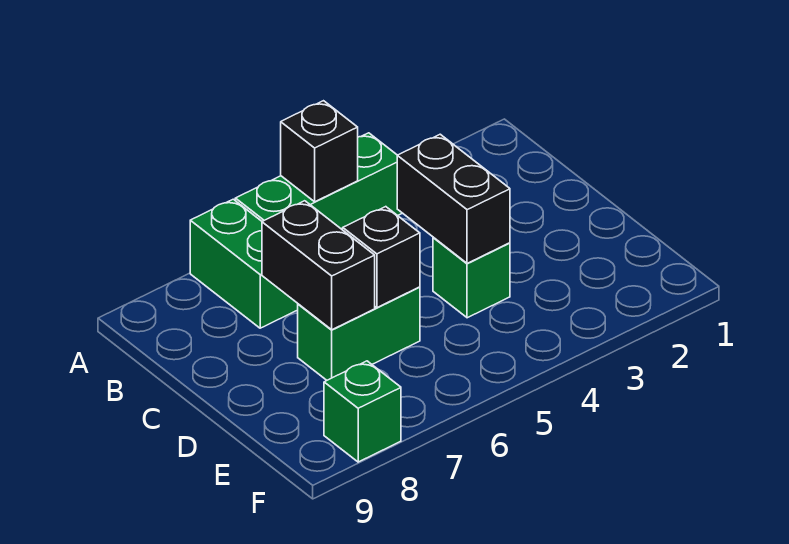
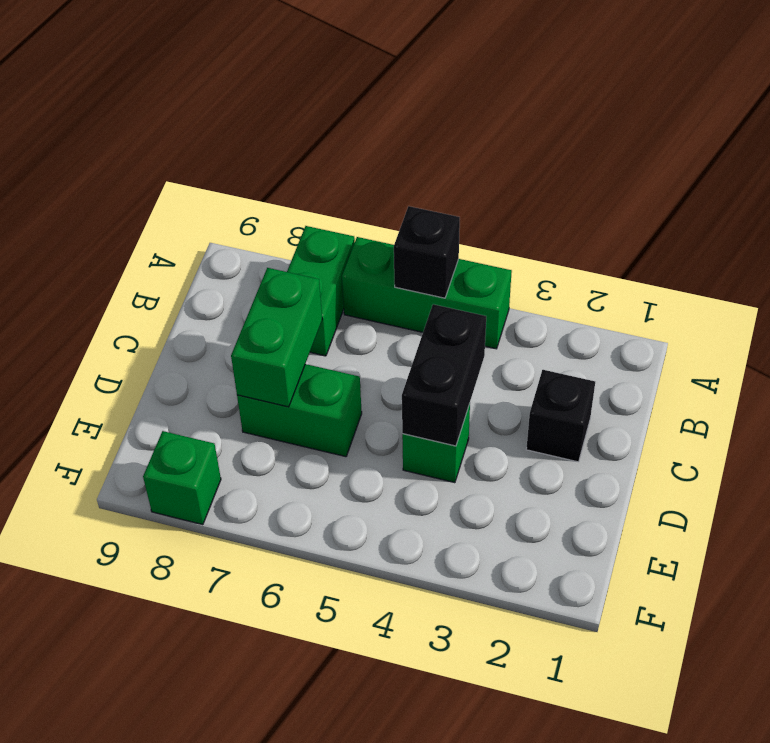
black 1x2 brick [262,201,375,330] -> green 1x2 brick [231,268,322,407]
black 1x1 brick [343,207,420,308] -> black 1x1 brick moved to [526,370,595,462]

